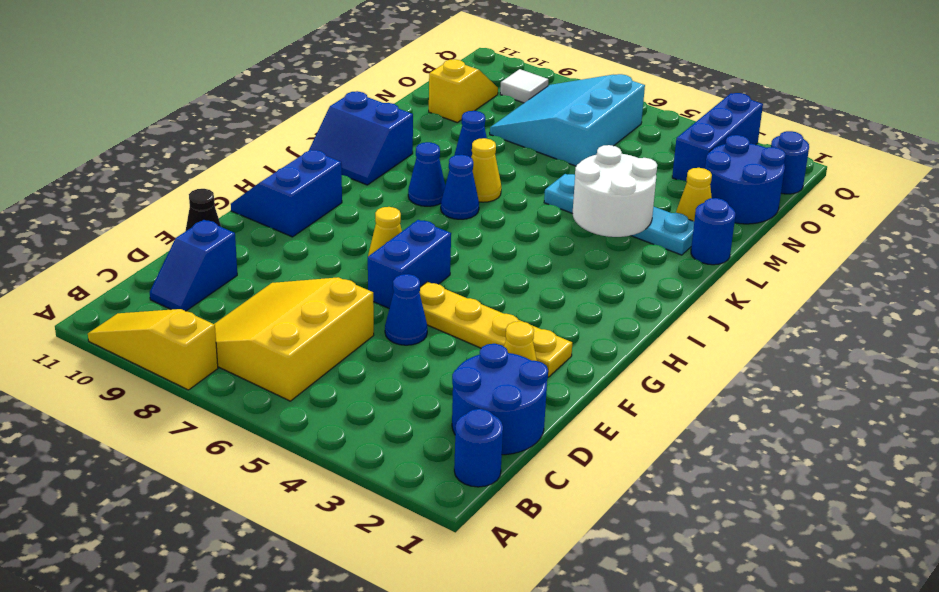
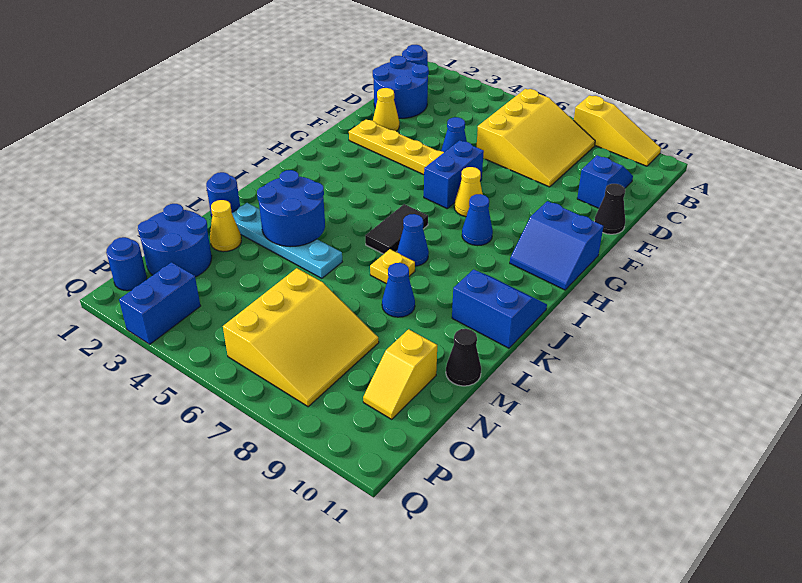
blue 2x2 slope [231,150,342,237] -> blue 2x2 slope turned to [510,201,603,290]
none -> black 1x2 tile [365,204,428,254]
blue 1x1 cone [408,142,445,206] -> blue 1x1 cone moved to [462,194,493,246]
white 2x2 round brick [573,145,657,237] -> blue 2x2 round brick [257,170,325,247]
yellow 1x1 cone [471,138,501,202] -> yellow 1x1 plate [370,249,415,284]
none -> black 1x1 cone [446,329,481,386]
cyan 3x3 slope [490,74,645,166] -> yellow 3x3 slope [223,268,379,407]
blue 1x3 brick [672,93,763,182] -> blue 1x2 brick [119,262,200,344]
white 1x1 tile [500,69,548,103] -> none

